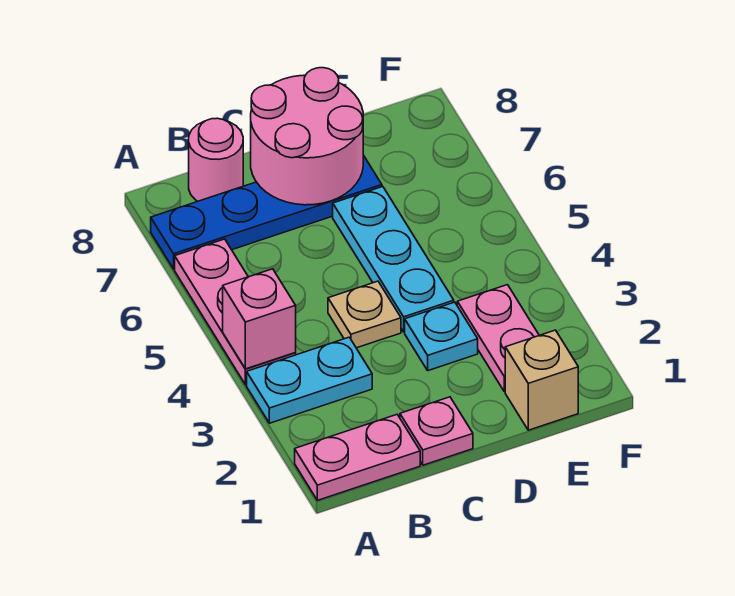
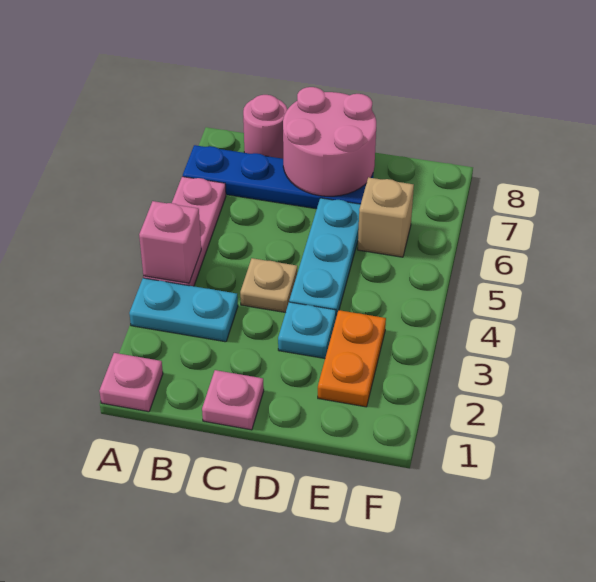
pink 1x2 plate [295,415,420,500] -> pink 1x1 plate [99,353,163,412]
tan 1x1 brick [505,330,578,430] -> tan 1x1 brick moved to [358,177,414,257]
pink 1x2 plate [457,285,539,392] -> orange 1x2 plate [318,310,386,407]

